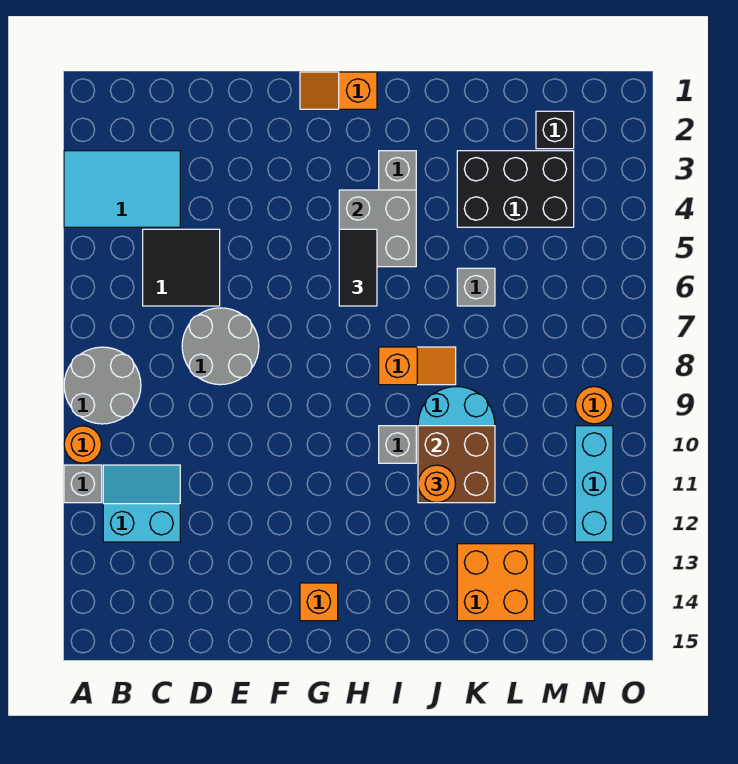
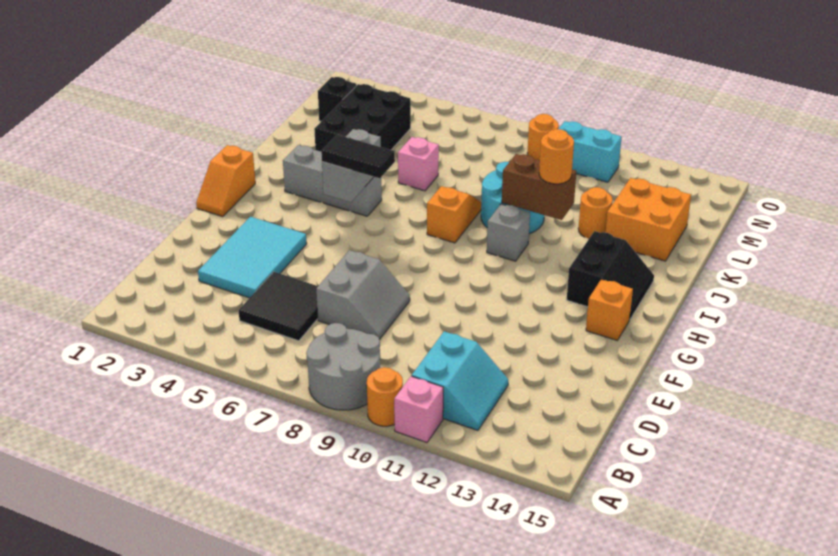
cyan 2x3 tile [64,151,180,227] -> cyan 2x3 tile moved to [198,217,307,298]
grey 1x1 brick [64,465,102,503] -> pink 1x1 brick [394,376,443,443]
cyan 2x2 slope [103,465,180,542] -> cyan 2x2 slope turned to [412,331,508,430]
grey 2x2 round brick [182,308,259,385] -> grey 2x2 slope [316,250,410,339]
grey 2x2 brick [339,190,416,267] -> grey 1x2 brick [322,129,381,202]
none -> black 2x2 slope [567,231,654,319]
brown 2x2 brick [418,426,495,503] -> brown 1x2 brick [502,154,576,220]
grey 1x1 brick [457,268,495,306] -> pink 1x1 brick [398,137,439,191]
none -> orange 1x1 round brick [578,187,613,239]
cyan 1x3 brick [575,426,613,542] -> cyan 1x2 brick [559,121,622,182]

